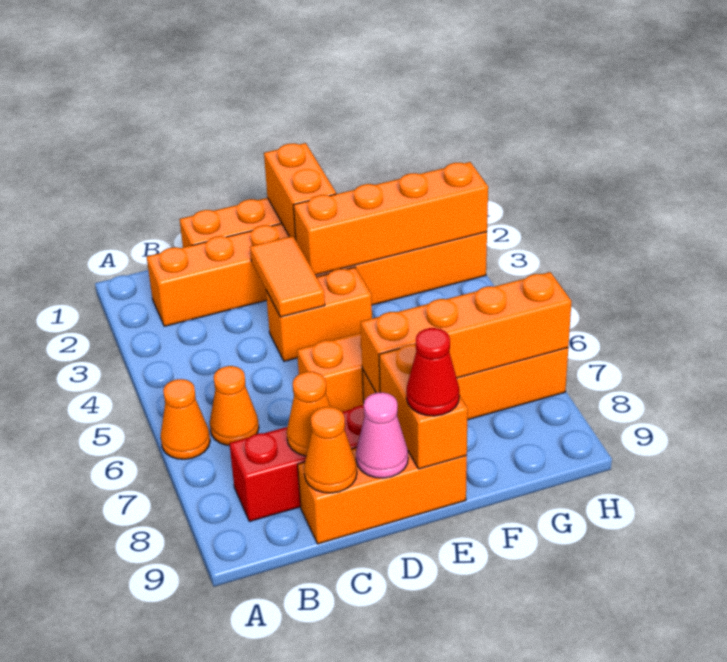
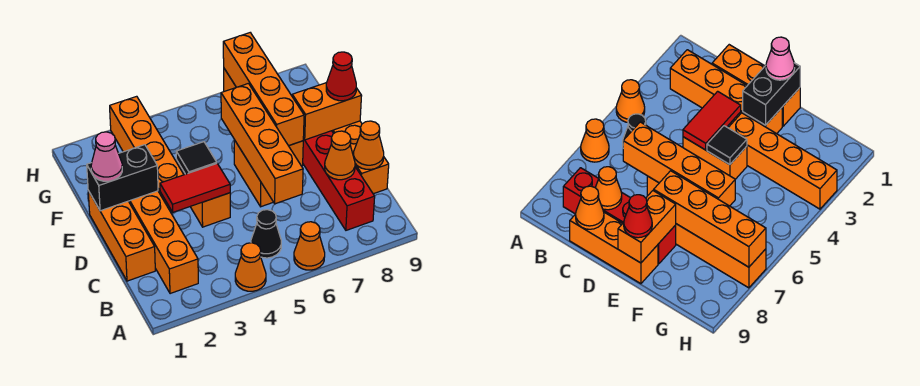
none -> black 1x1 cone [251,210,281,258]
orange 1x1 cone [210,366,259,446] -> orange 1x1 cone moved to [235,243,266,291]
orange 1x2 tile [250,236,325,317] -> red 1x2 tile [160,164,230,212]
pink 1x1 cone [356,392,408,478] -> pink 1x1 cone moved to [91,132,122,181]
orange 1x2 brick [264,143,336,240] -> black 1x2 brick [87,145,158,211]
orange 1x4 brick [294,162,488,275] -> orange 1x4 brick moved to [221,83,303,204]
none -> black 1x1 tile [176,142,217,174]

